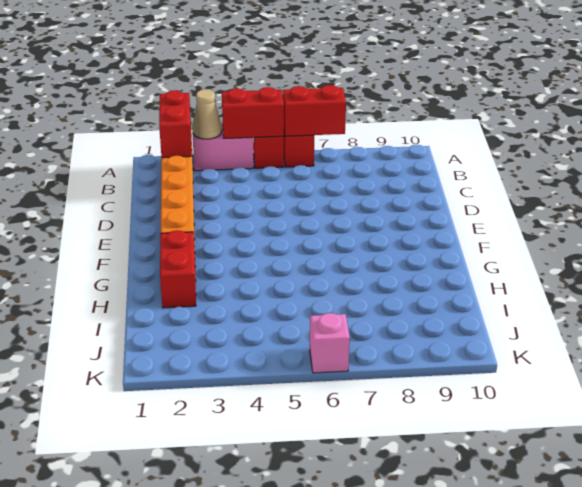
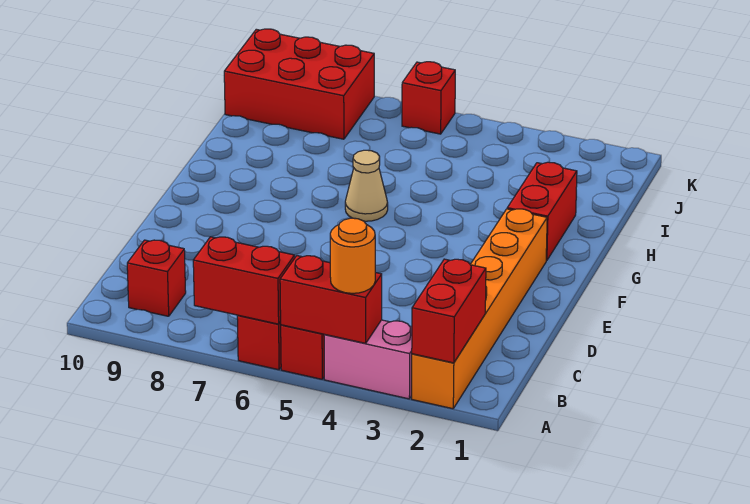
tan 1x1 cone [192,89,222,139] -> tan 1x1 cone moved to [345,150,388,221]
none -> orange 1x1 round brick [330,218,375,293]
none -> red 1x1 brick [127,240,186,316]
none -> red 2x3 brick [224,29,374,139]
pink 1x1 brick [310,313,350,373] -> red 1x1 brick [402,62,455,134]

